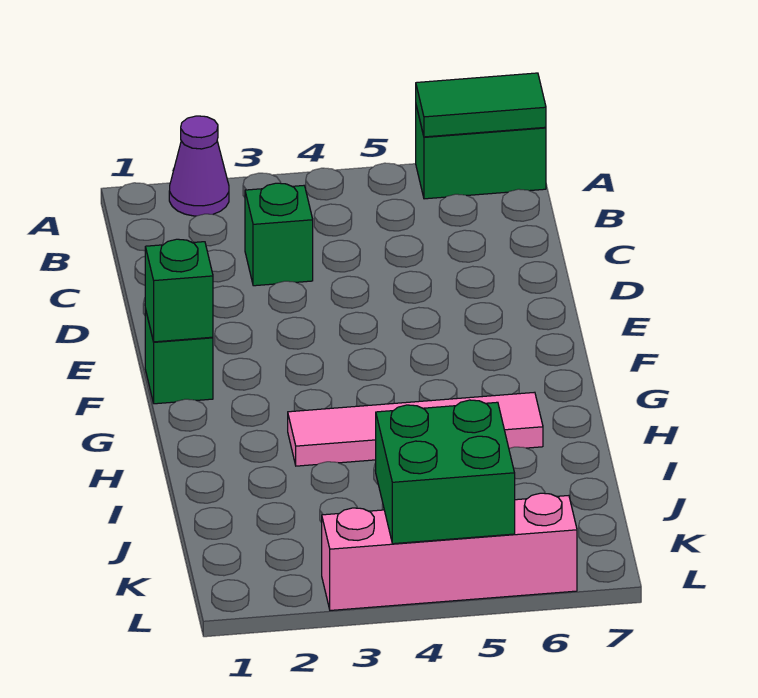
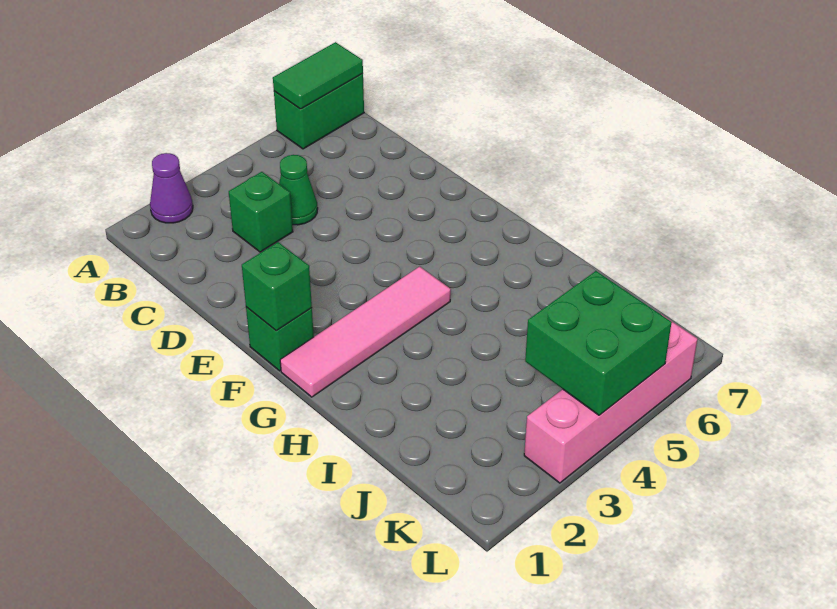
none -> green 1x1 cone [279,155,318,225]
pink 1x4 tile [288,392,543,466] -> pink 1x4 tile moved to [280,266,451,397]

